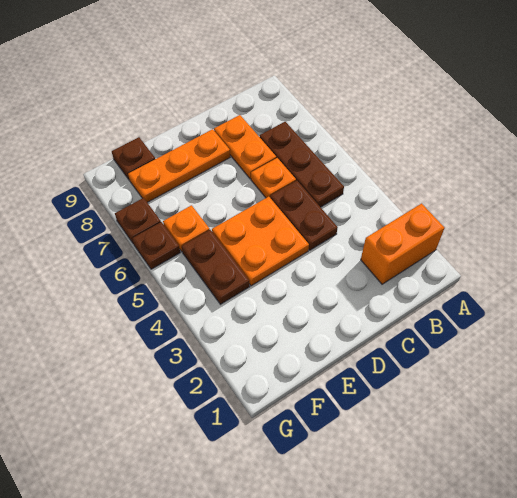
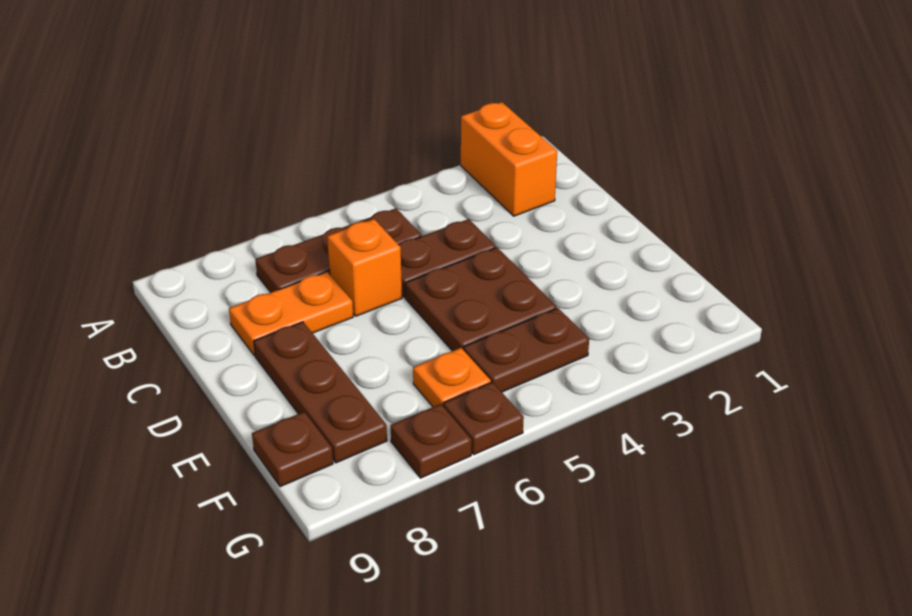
orange 1x1 plate [251,158,296,198] -> orange 1x1 brick [327,219,402,316]
orange 2x2 plate [212,197,309,286] -> brown 2x2 plate [405,248,557,351]
orange 1x3 plate [128,129,230,202] -> brown 1x3 plate [254,322,387,463]

